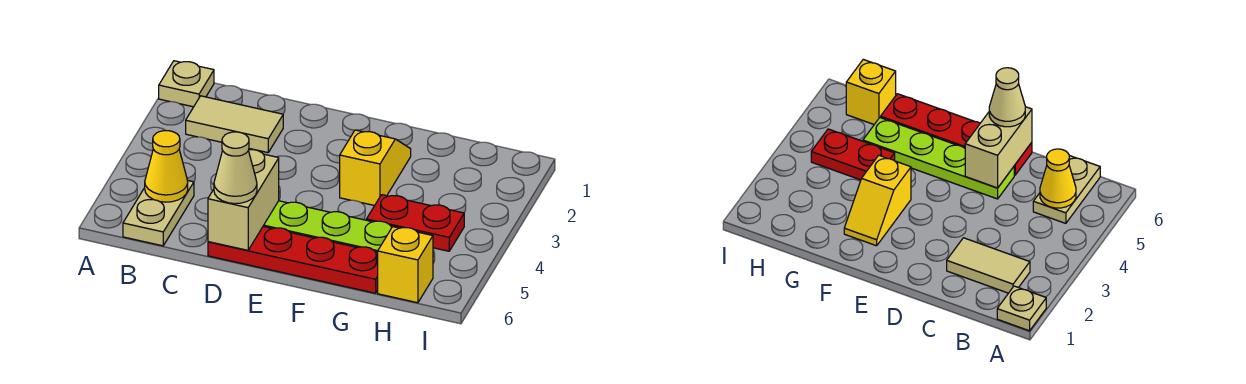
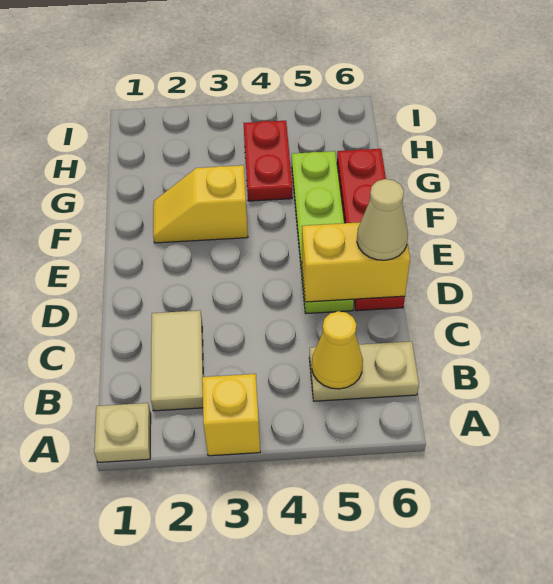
tan 1x2 brick [208,150,279,250] -> yellow 1x2 brick [302,222,410,302]
yellow 1x1 brick [378,227,433,303] -> yellow 1x1 brick moved to [202,374,260,456]

